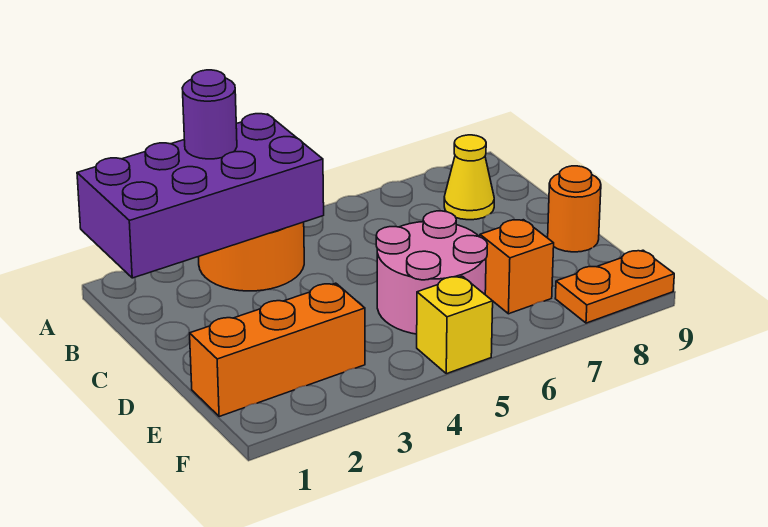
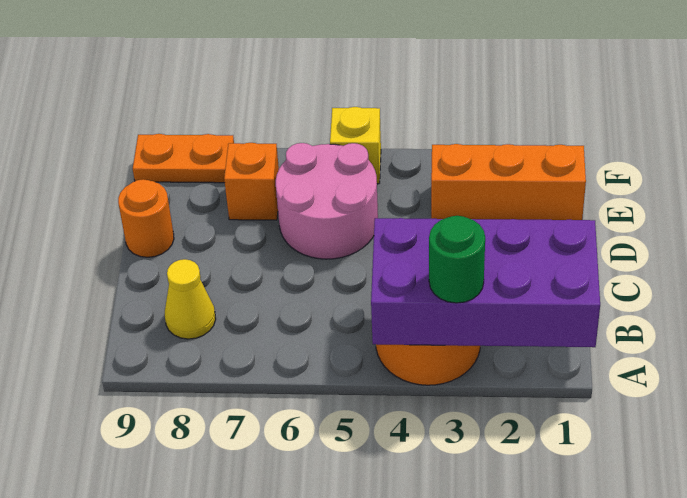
purple 1x1 round brick [182,70,237,159] -> green 1x1 round brick [429,216,485,303]

